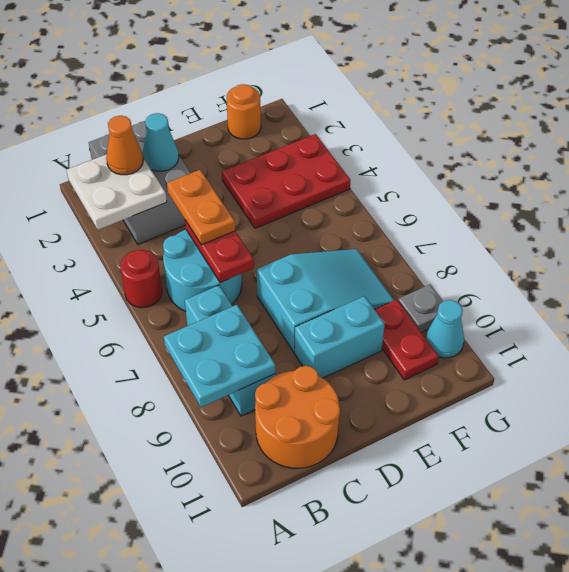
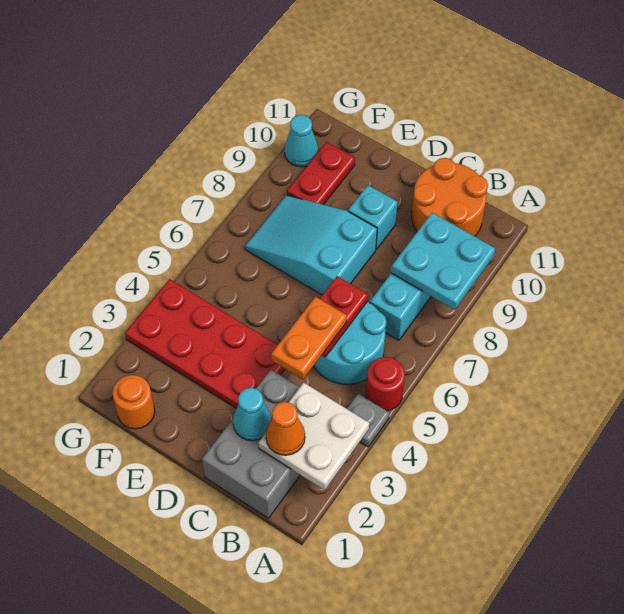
cyan 1x2 brick [295,296,385,378] -> cyan 1x1 brick [348,185,398,249]
red 2x3 plate [222,134,350,228] -> red 2x4 plate [125,279,285,408]
grey 1x1 plate [398,285,443,332] -> grey 1x1 plate moved to [347,394,389,447]

